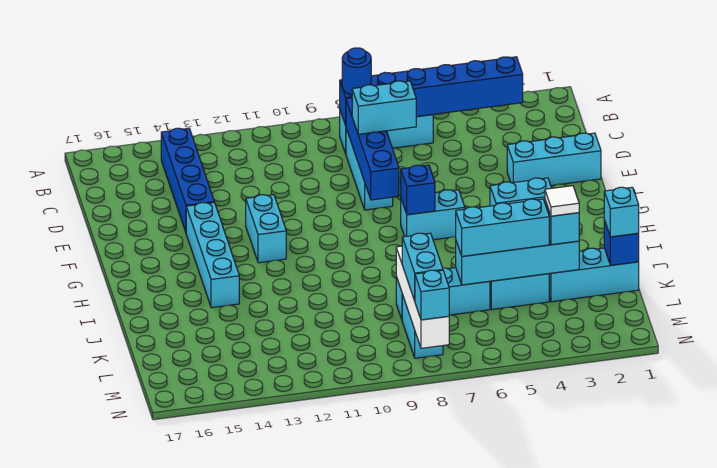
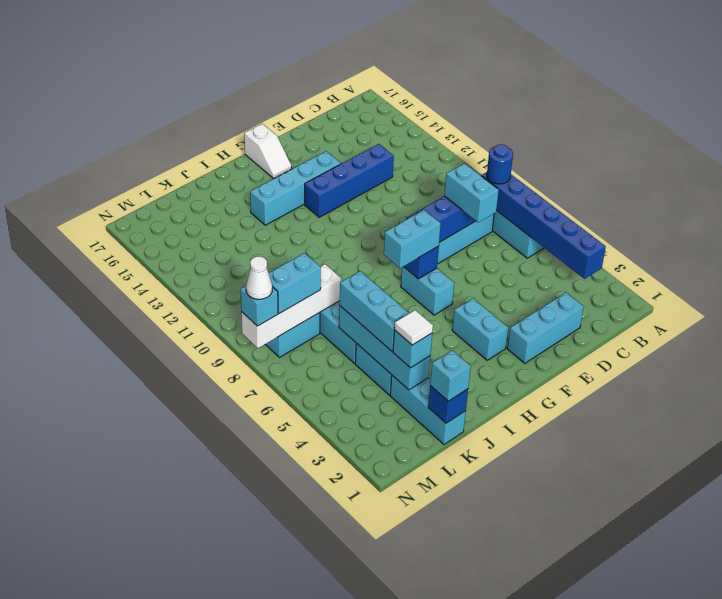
blue 1x4 brick [161,128,214,232] -> blue 1x4 brick moved to [305,144,394,217]
cyan 1x3 brick [507,133,601,185] -> cyan 1x3 brick turned to [507,293,584,363]
cyan 1x2 brick [246,195,286,263] -> cyan 1x2 brick moved to [384,210,441,268]
none -> white 1x2 slope [244,124,292,179]
none -> white 1x1 cone [246,256,272,299]

